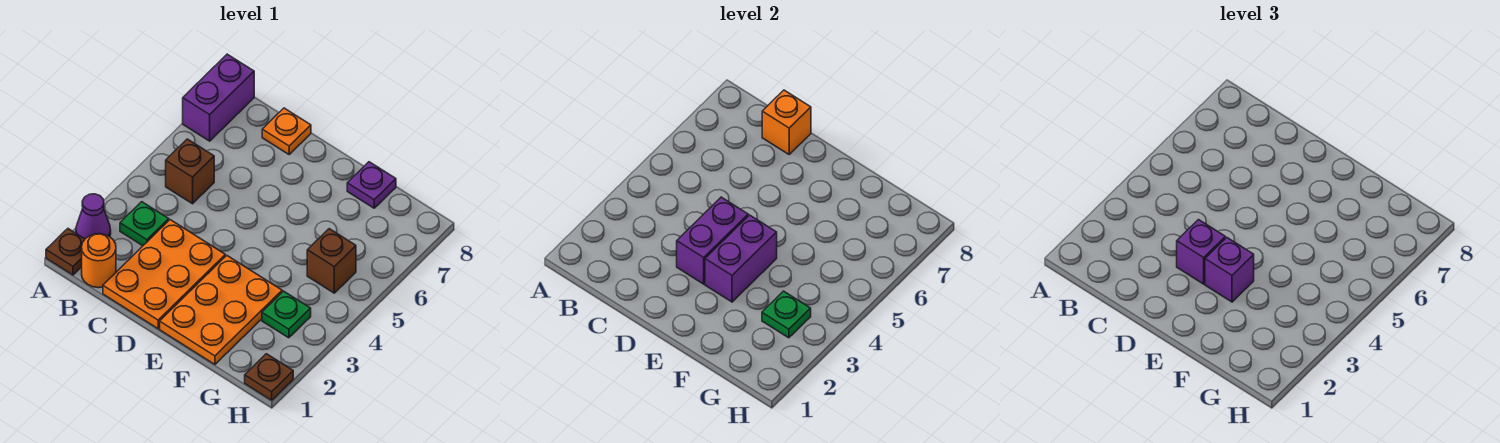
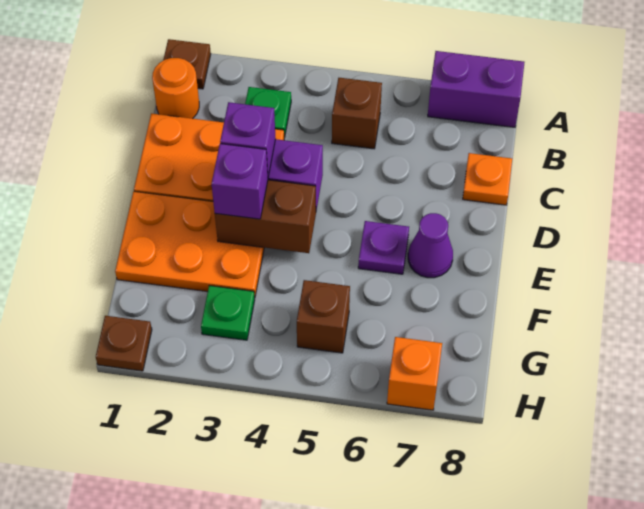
purple 1x1 cone [76,194,111,239] -> purple 1x1 cone moved to [408,213,453,278]
orange 1x1 brick [762,90,811,154] -> orange 1x1 brick moved to [387,337,442,410]
purple 1x2 brick [705,215,777,302] -> brown 1x2 brick [215,180,316,253]
purple 1x1 plate [347,162,396,208] -> purple 1x1 plate moved to [358,221,409,274]
green 1x1 plate [762,291,811,338] -> none

